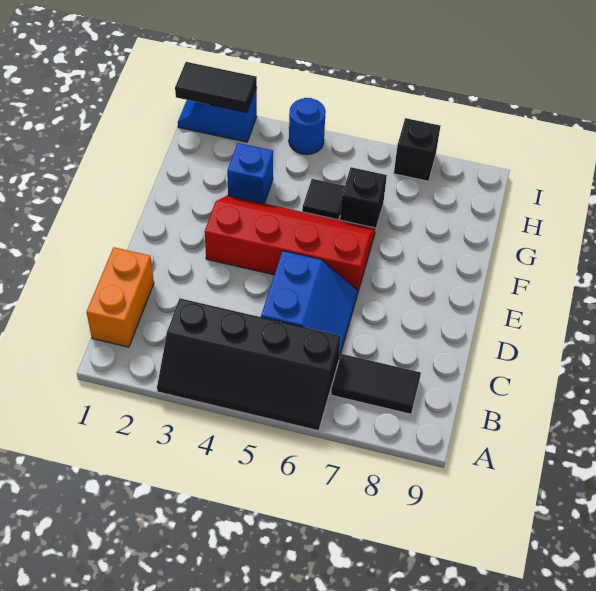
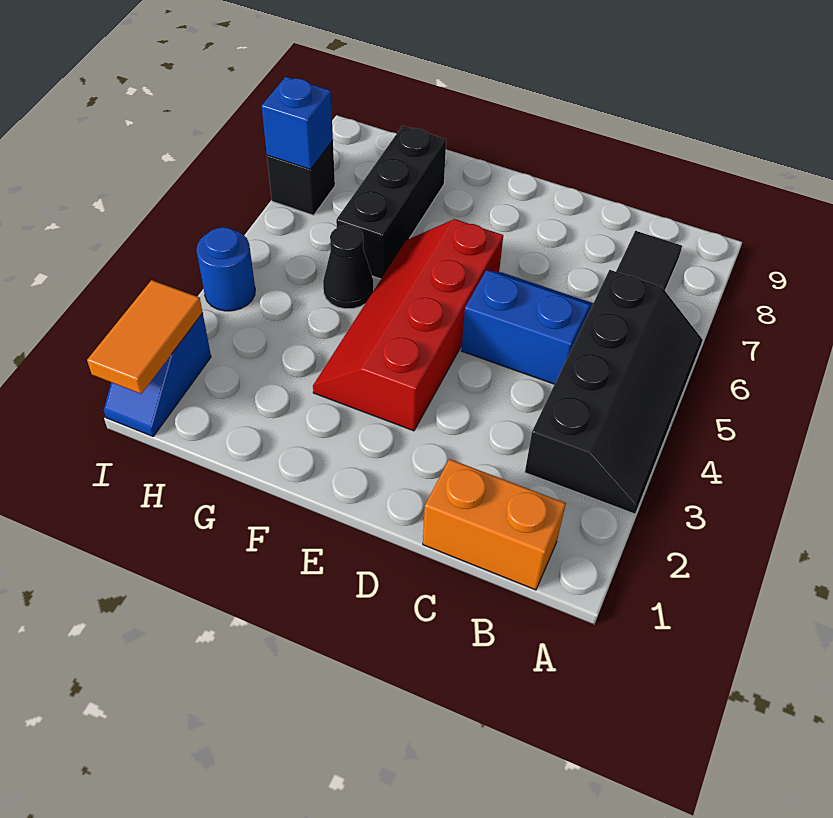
blue 1x1 brick [227,143,273,204] -> blue 1x1 brick moved to [262,77,333,169]
black 1x1 tile [302,179,345,220] -> black 1x1 cone [323,226,373,309]
black 1x1 brick [340,167,387,231] -> black 1x3 brick [336,126,446,279]
black 1x2 tile [175,62,257,113] -> orange 1x2 tile [87,280,203,394]

